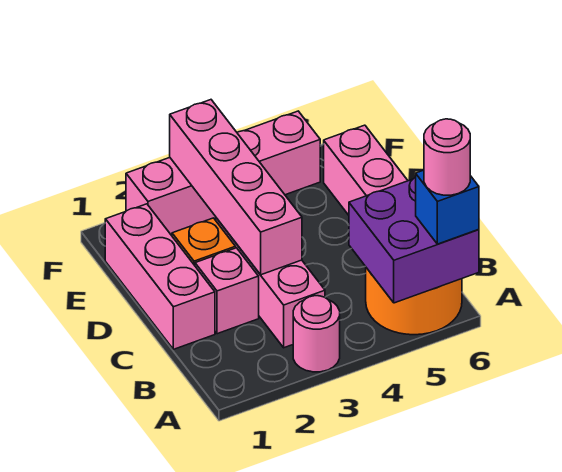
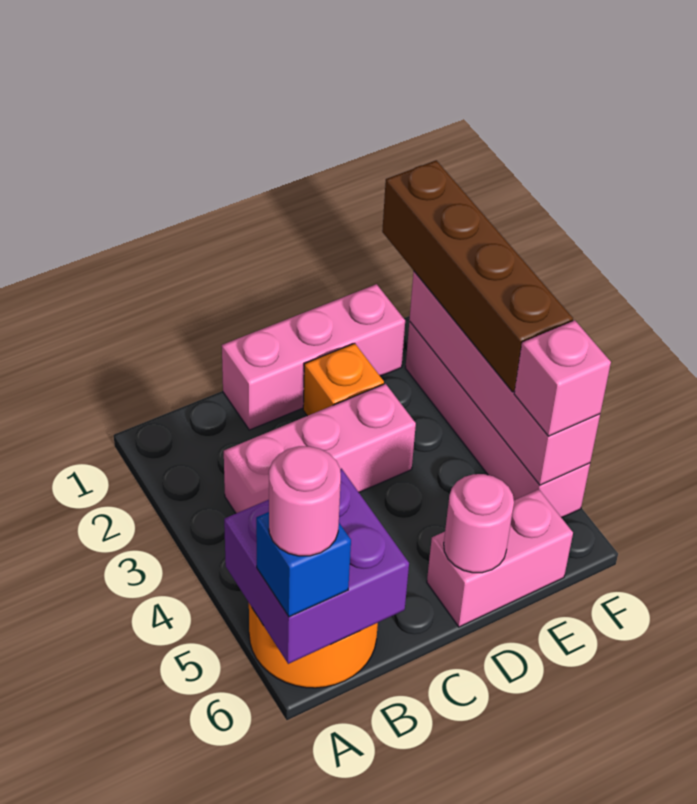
pink 1x1 round brick [293,296,340,372] -> pink 1x1 round brick moved to [444,474,514,573]
pink 1x1 brick [195,248,259,334] -> pink 1x1 brick moved to [514,320,611,436]
pink 1x4 brick [170,100,302,275] -> pink 1x4 brick turned to [409,271,600,485]
none -> brown 1x4 brick [382,160,573,392]

